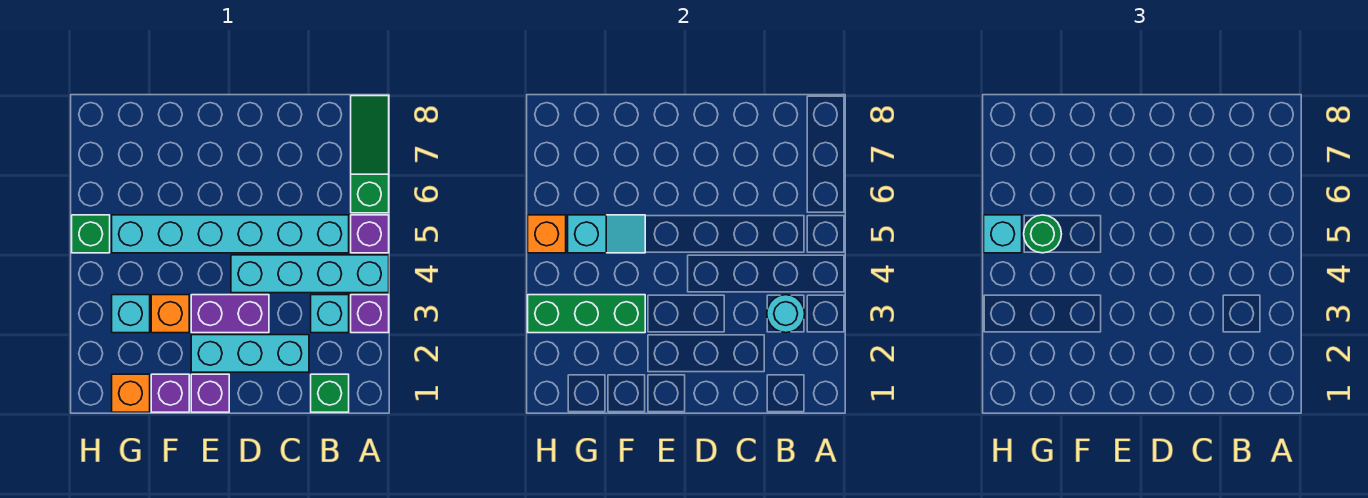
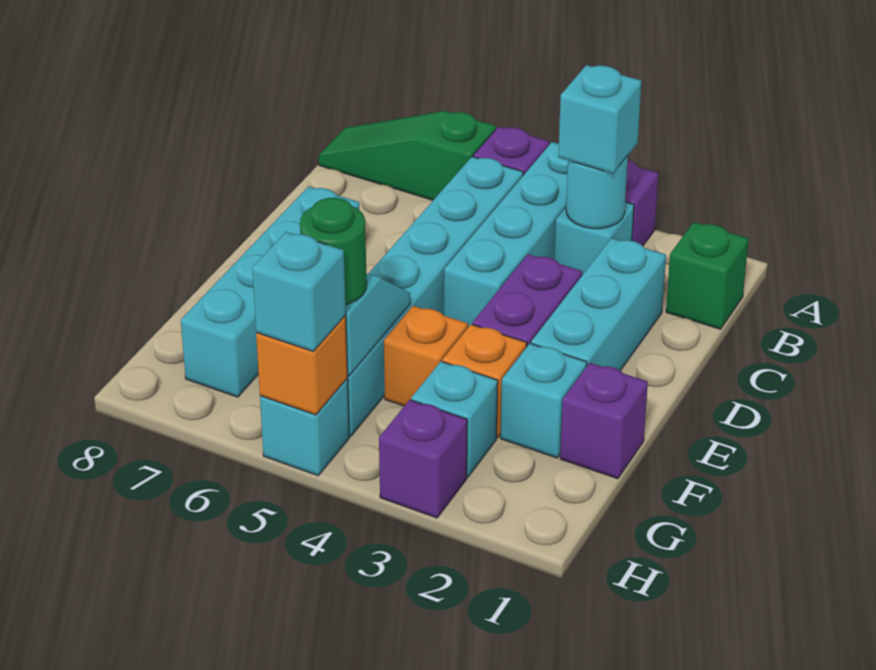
none -> cyan 1x1 brick [558,65,641,173]
none -> cyan 1x4 brick [181,186,359,397]
purple 1x1 brick [191,374,229,412] -> purple 1x1 brick moved to [379,400,467,518]
none -> cyan 1x1 brick [501,343,587,458]
green 1x3 brick [528,295,645,333] -> none
orange 1x1 brick [112,374,150,412] -> orange 1x1 brick moved to [384,306,468,406]
green 1x1 brick [72,215,110,253] -> cyan 1x1 brick [260,379,349,476]

